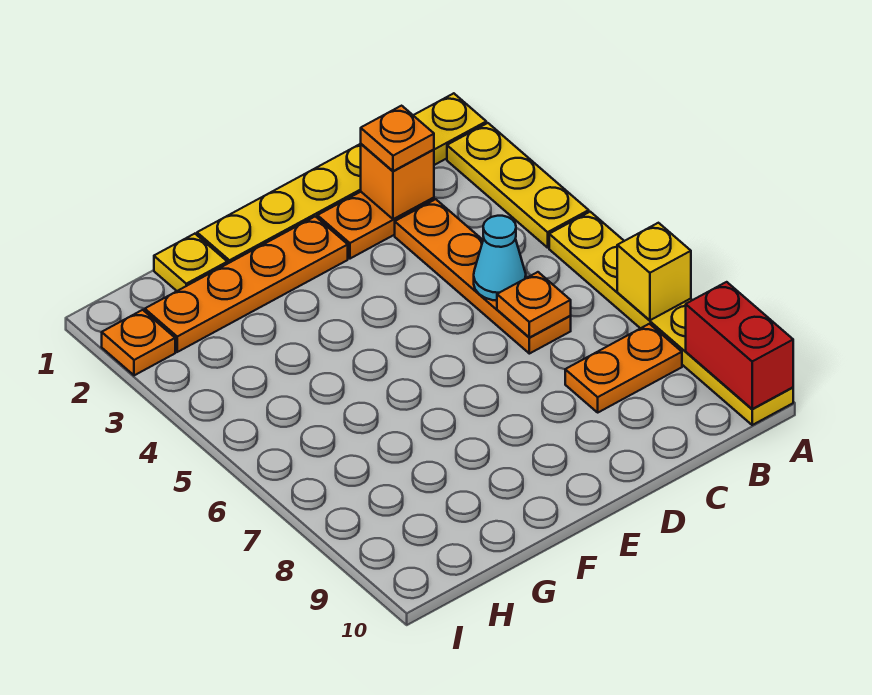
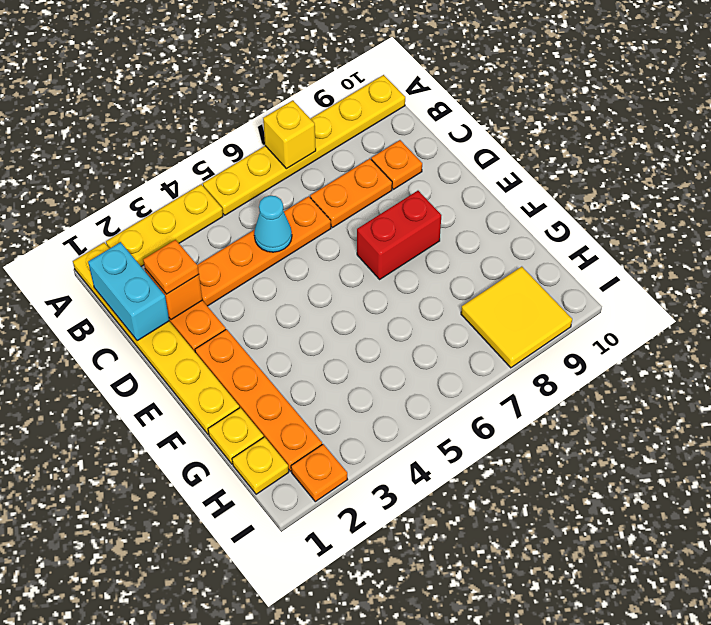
red 1x2 brick [686,282,793,409] -> red 1x2 brick moved to [357,191,441,279]
none -> cyan 1x2 brick [88,242,169,341]
orange 1x2 plate [565,324,682,412] -> orange 1x2 plate turned to [310,159,392,228]
orange 1x1 plate [497,272,571,338] -> orange 1x1 plate moved to [371,140,422,189]
none -> yellow 1x1 plate [232,437,289,494]
none -> yellow 2x2 tile [461,267,572,368]

